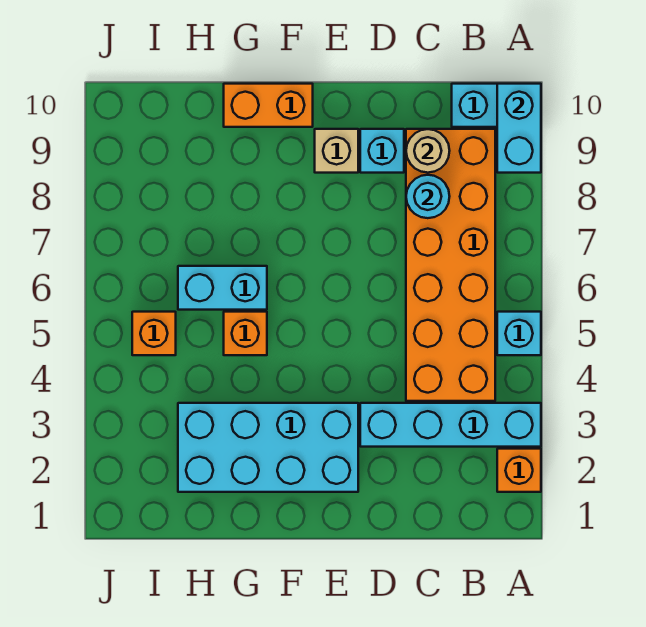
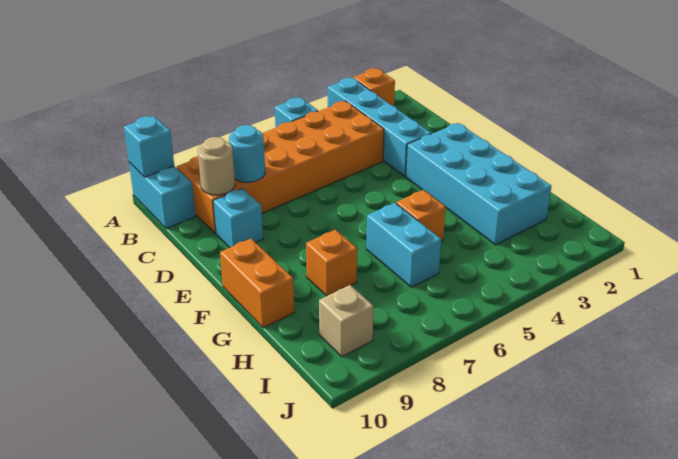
cyan 1x2 brick [497,84,541,173] -> cyan 1x1 brick [124,116,174,177]
tan 1x1 brick [315,129,358,173] -> tan 1x1 brick moved to [319,285,373,357]
orange 1x1 brick [132,312,176,355] -> orange 1x1 brick moved to [306,230,357,296]

